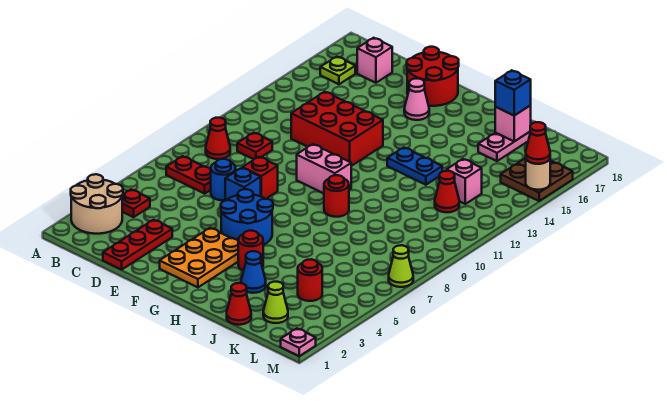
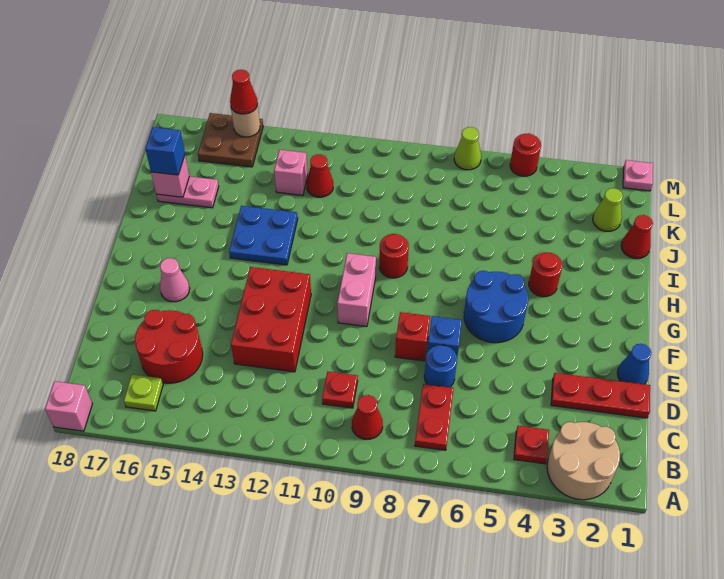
pink 1x1 brick [357,38,392,83] -> pink 1x1 brick moved to [45,381,92,431]
red 2x2 round brick [407,47,459,106] -> red 2x2 round brick moved to [135,310,203,383]
orange 2x3 plate [160,228,238,287] -> none
blue 1x2 plate [387,147,442,185] -> blue 2x2 plate [229,206,298,265]
blue 1x1 cone [241,251,266,293] -> blue 1x1 cone moved to [617,344,651,384]
red 1x1 round brick [298,259,322,301] -> red 1x1 round brick moved to [510,133,541,176]

